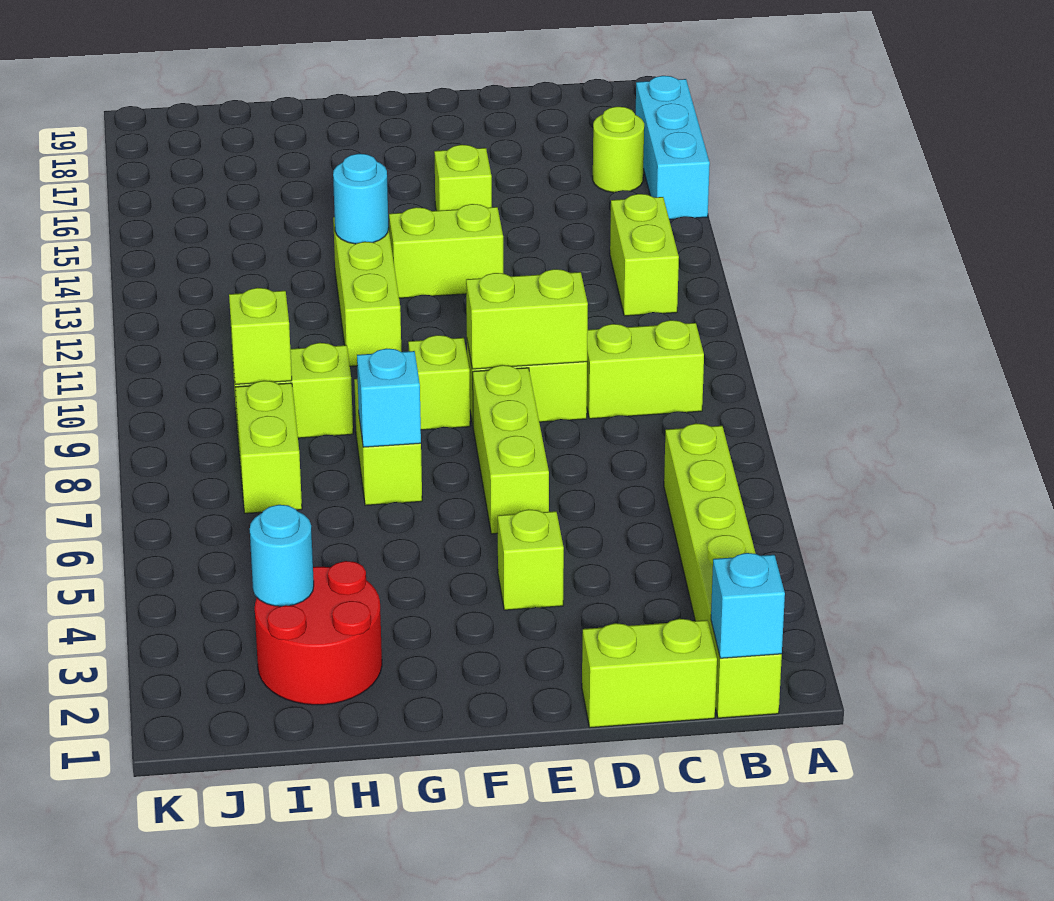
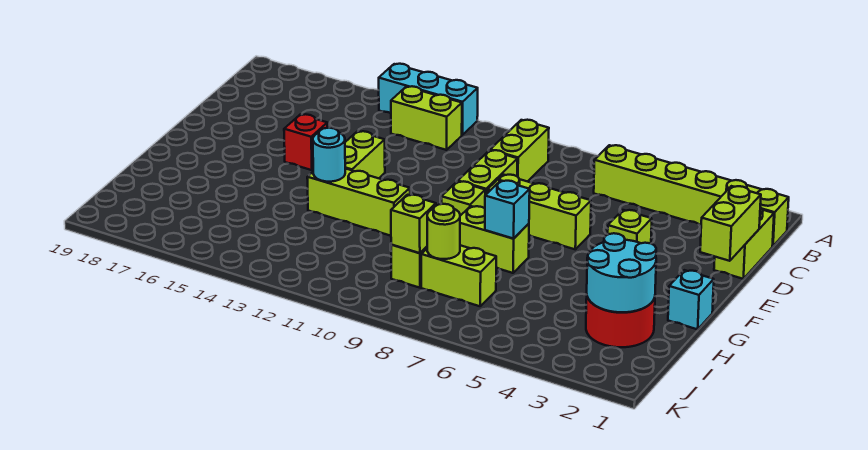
cyan 1x3 brick [636,76,710,219] -> cyan 1x3 brick moved to [379,64,478,135]
cyan 1x1 brick [711,553,785,658] -> cyan 1x1 brick moved to [668,270,714,329]
lime 1x1 round brick [593,107,644,193] -> lime 1x1 round brick moved to [427,204,460,259]
lime 1x2 brick [466,269,588,369] -> lime 1x2 brick moved to [700,186,761,261]
lime 1x1 brick [434,145,492,211] -> red 1x1 brick [284,114,327,170]
cyan 1x1 round brick [250,505,314,606] -> cyan 2x2 round brick [587,233,656,312]

